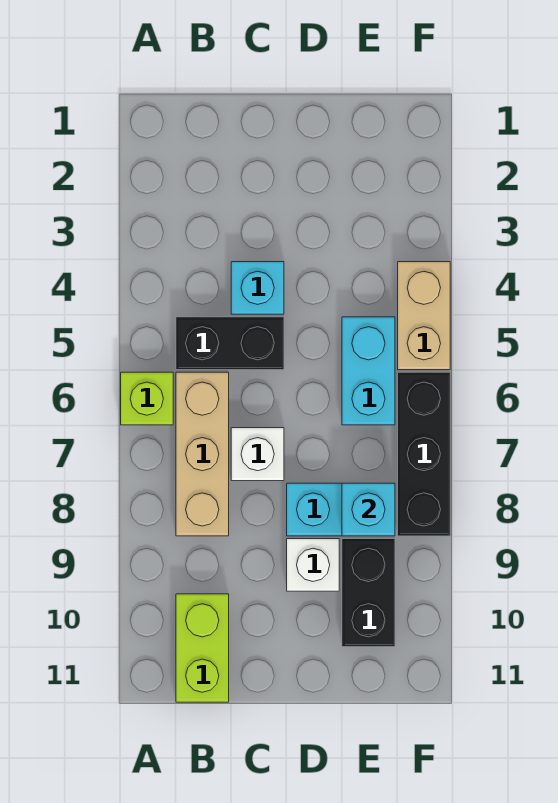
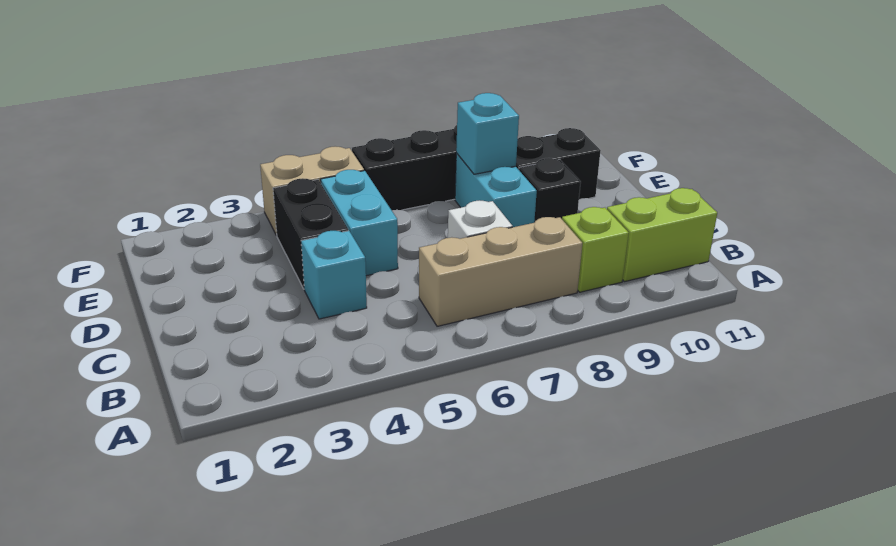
lime 1x1 brick [121,372,173,425] -> lime 1x1 brick moved to [562,207,629,292]
black 1x2 brick [176,317,284,370] -> black 1x2 brick moved to [273,178,348,289]
white 1x1 brick [287,539,339,591] -> black 1x1 brick [519,158,581,223]
cyan 1x2 brick [342,317,395,425] -> cyan 1x2 brick turned to [321,170,398,276]

